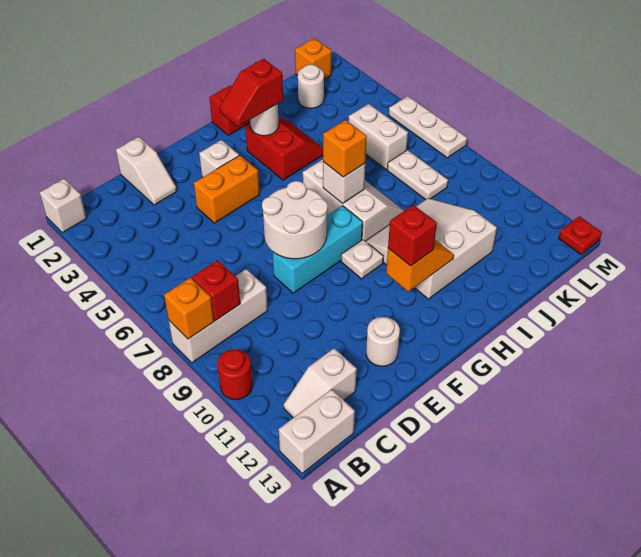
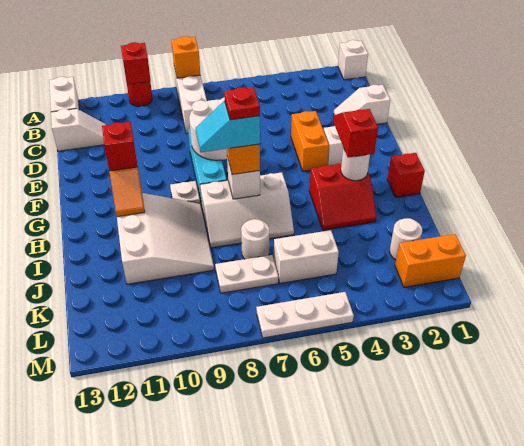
red 1x1 brick [192,260,240,321] -> red 1x1 brick moved to [121,42,151,85]
white 1x2 slope [284,348,357,418] -> white 1x2 slope turned to [51,109,106,151]
white 1x1 round brick [366,317,400,366] -> white 1x1 round brick moved to [241,219,269,259]
none -> cyan 1x2 slope [196,101,260,152]
orange 1x1 brick [295,38,332,79] -> orange 1x2 brick [395,234,466,287]
red 1x1 plate [559,216,602,254] -> red 1x1 plate moved to [224,87,260,120]

